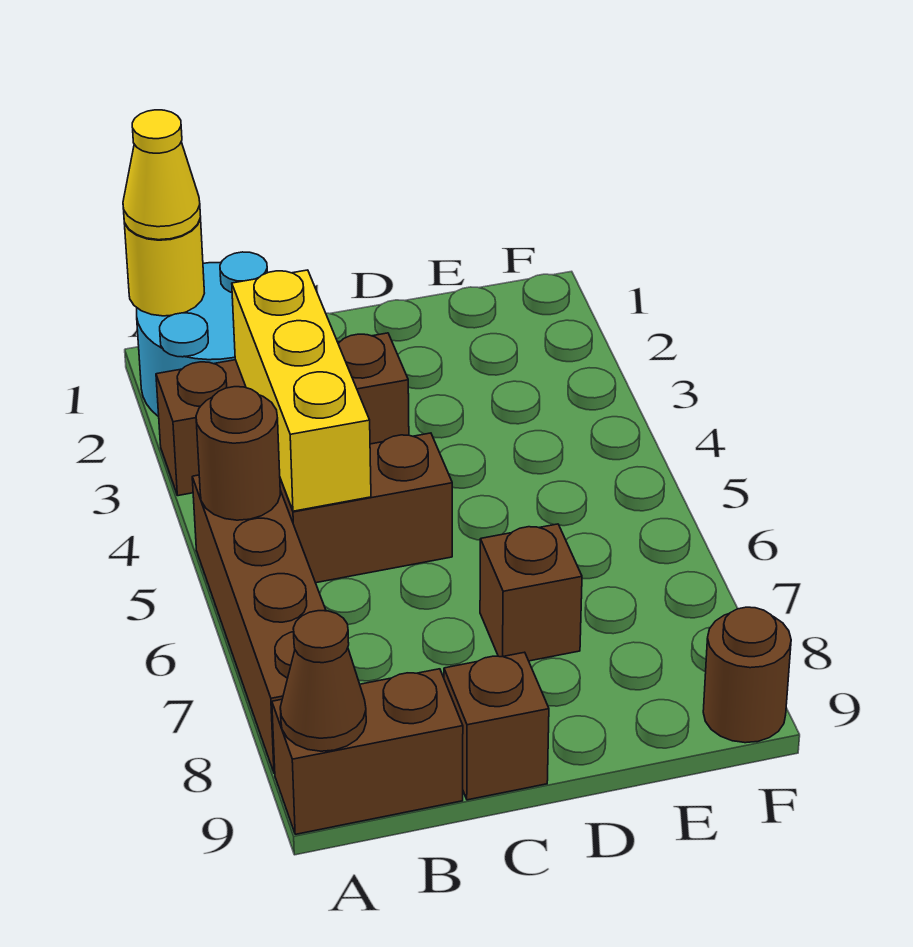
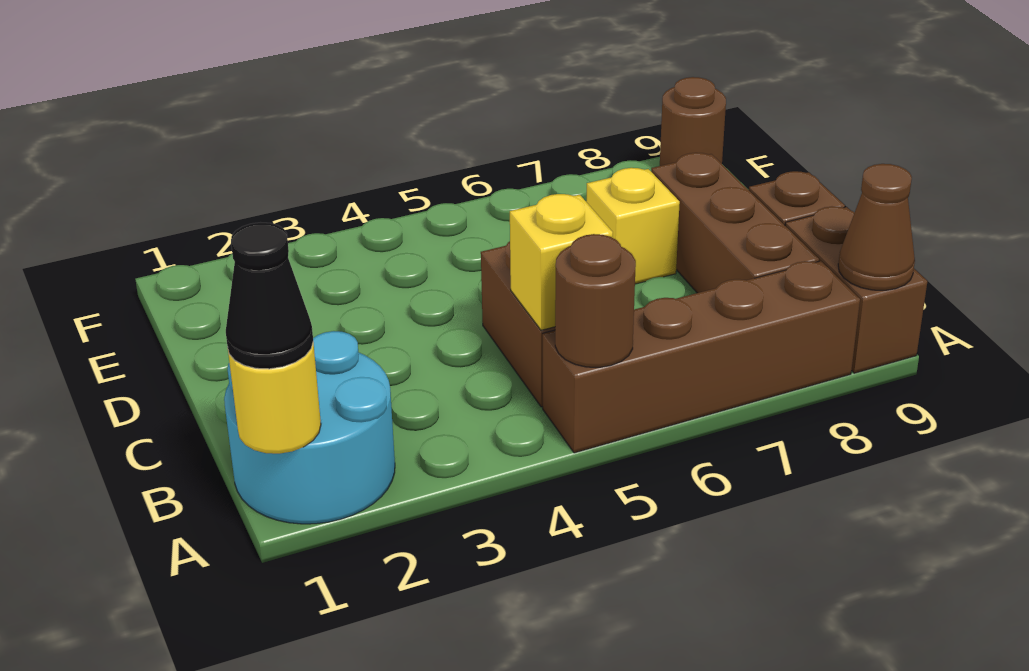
yellow 1x1 cone [123,110,201,240] -> black 1x1 cone [226,223,313,369]
brown 1x3 brick [156,333,409,496] -> brown 1x3 brick moved to [651,153,819,293]
yellow 1x3 brick [232,270,371,511] -> yellow 1x1 brick [510,194,613,330]
brown 1x1 brick [480,524,582,661] -> yellow 1x1 brick [586,168,680,284]

